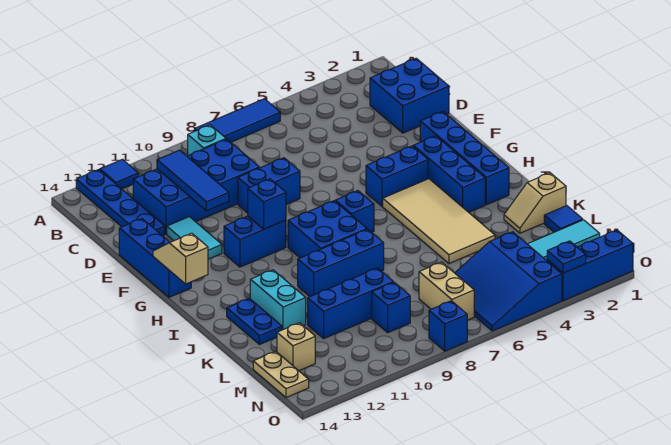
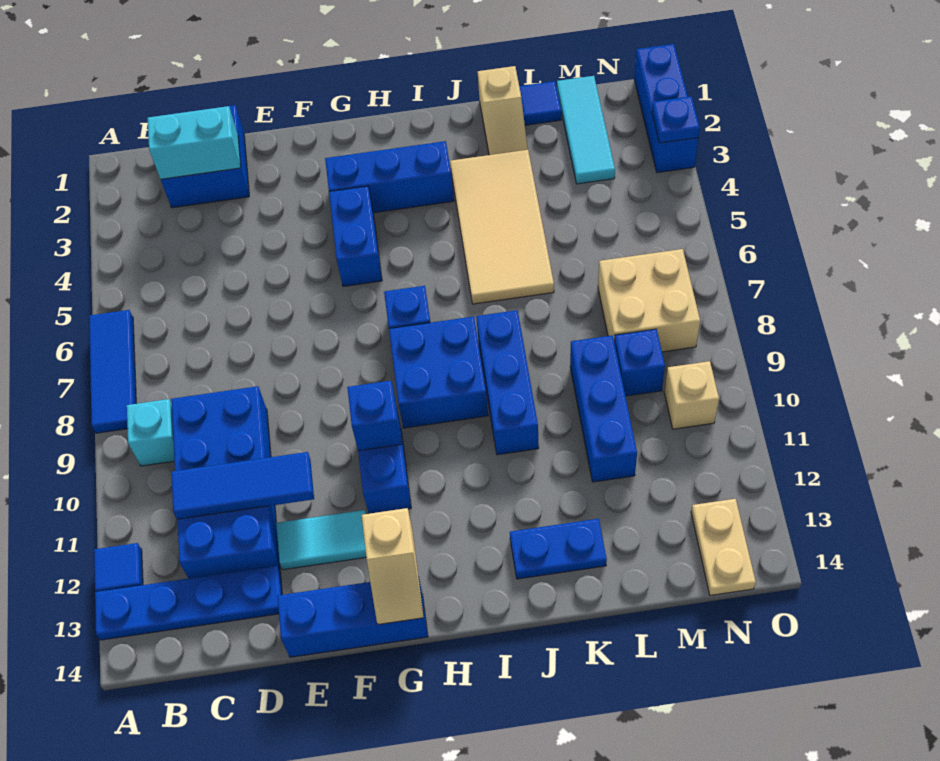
blue 1x2 brick [238,158,300,213] -> none
blue 1x4 brick [420,111,509,205] -> none
tan 1x2 slope [153,233,208,284] -> tan 1x2 slope turned to [362,508,424,624]
tan 2x4 tile [383,179,495,264] -> tan 2x4 tile turned to [450,150,554,304]
cyan 1x2 brick [250,270,306,330] -> cyan 1x2 brick moved to [148,106,241,179]
blue 3x3 slope [455,232,562,331] -> none
tan 1x2 brick [419,262,474,320] -> tan 2x2 brick [598,249,700,352]
tan 1x1 brick [277,323,315,371] -> tan 1x1 brick moved to [664,361,719,429]
tan 1x2 plate [253,351,309,398] -> tan 1x2 plate turned to [691,499,756,595]
blue 1x1 brick [429,301,467,351] -> none

